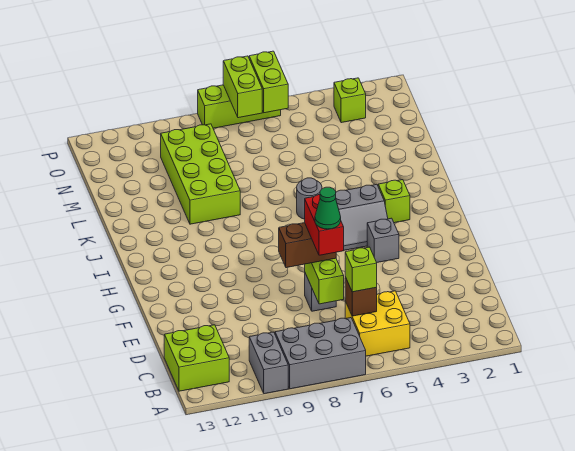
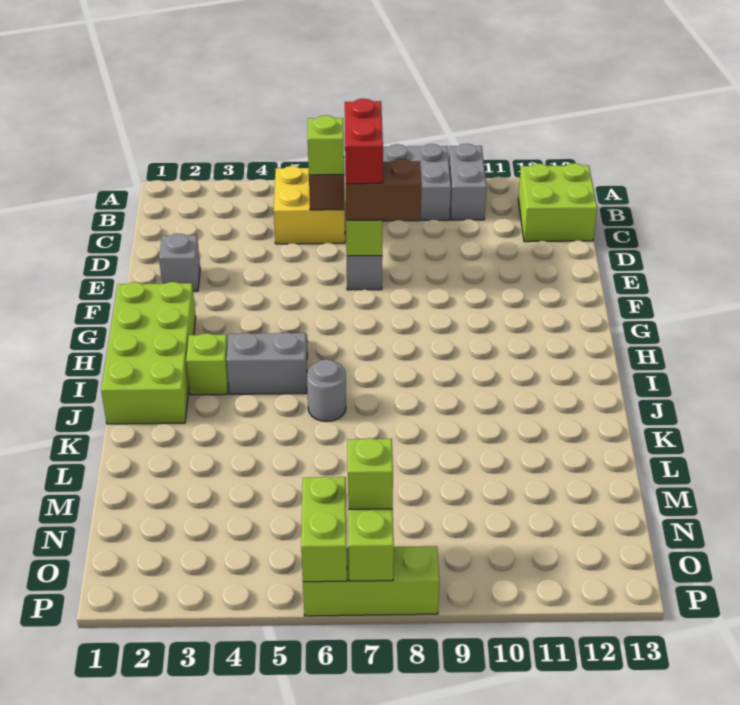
green 1x1 cone [315,187,341,229] -> none
grey 1x1 brick [367,218,399,263] -> grey 1x1 brick moved to [159,233,200,291]
lime 2x4 brick [161,124,240,224] -> lime 2x4 brick moved to [101,282,196,424]
lime 1x1 brick [334,78,366,123] -> lime 1x1 brick moved to [348,438,393,509]

